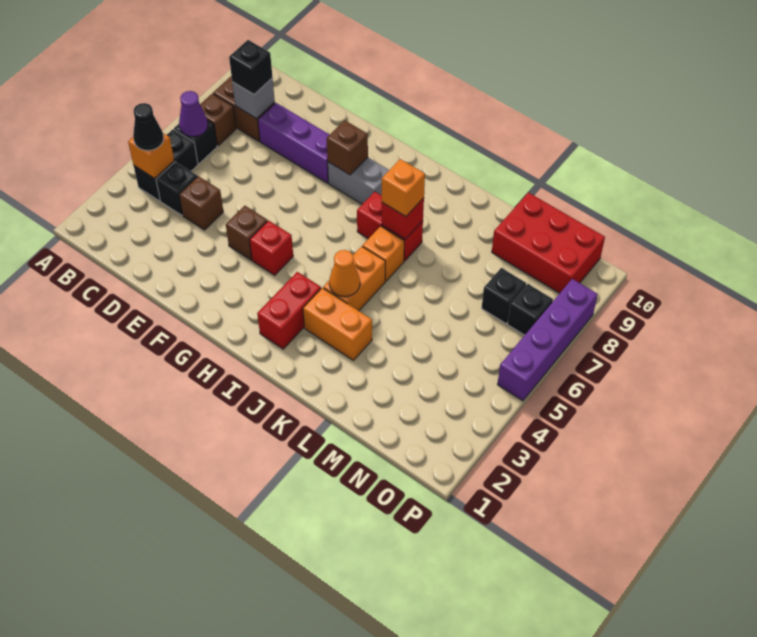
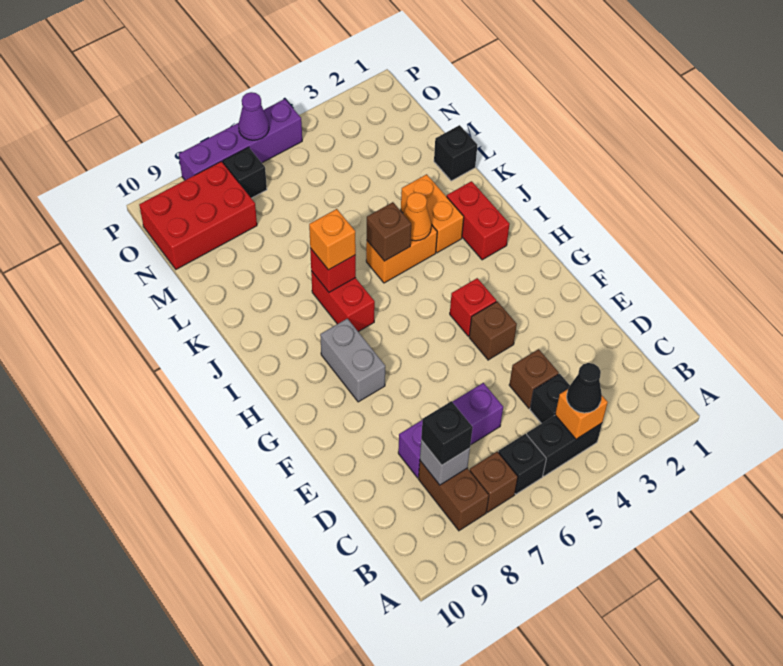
purple 1x1 cone [179,91,208,137] -> purple 1x1 cone moved to [238,92,269,140]
purple 1x3 brick [258,103,329,183] -> purple 1x3 brick turned to [398,383,503,478]
brown 1x1 brick [326,120,368,175] -> brown 1x1 brick moved to [367,202,411,261]
red 1x2 brick [257,272,321,349] -> red 1x2 brick turned to [447,181,510,260]
orange 1x1 brick [362,226,404,281] -> none
red 2x3 brick [492,193,605,293] -> red 2x3 brick turned to [139,161,257,269]
black 1x1 brick [482,268,526,323] -> black 1x1 brick moved to [434,125,477,181]

